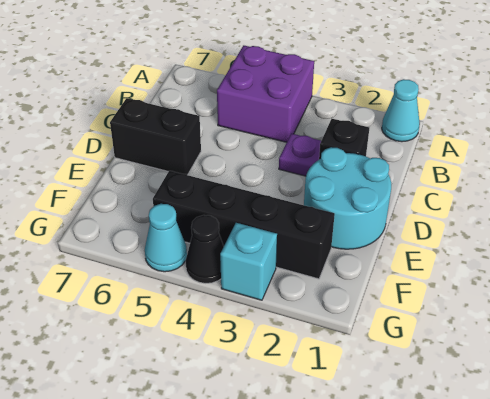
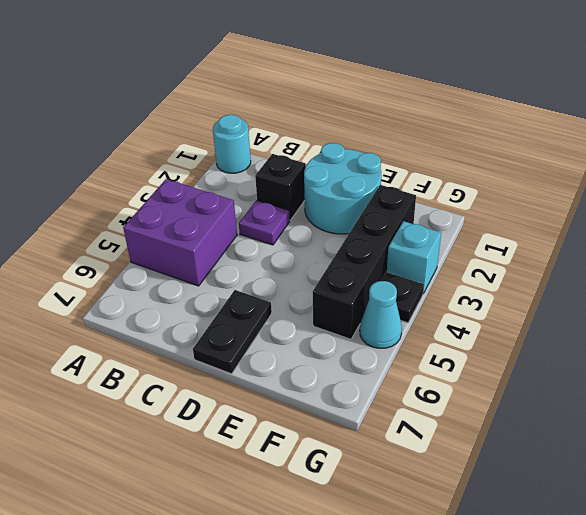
cyan 1x1 cone [382,79,420,142] -> cyan 1x1 round brick [213,115,251,173]
black 1x2 brick [110,98,201,175] -> black 1x2 plate [193,290,272,374]
black 1x1 cone [186,215,224,283] -> black 1x1 plate [381,272,424,323]

